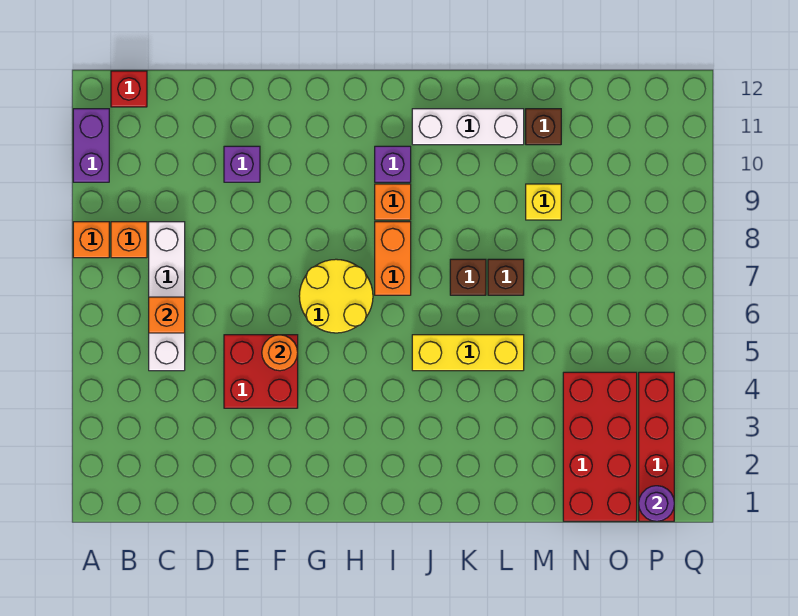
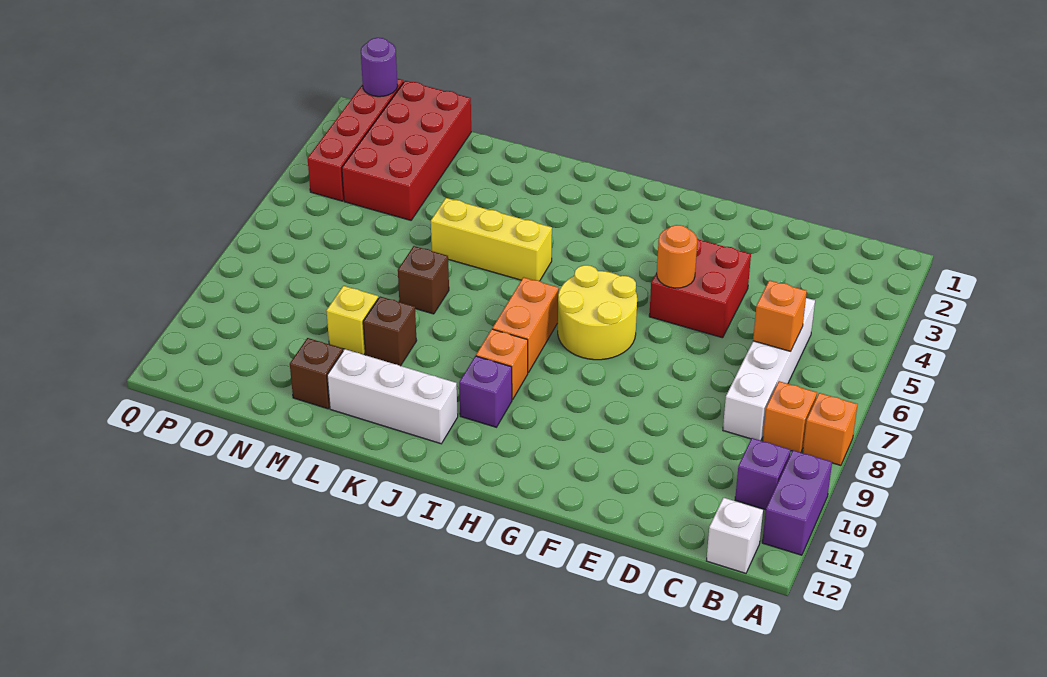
red 1x1 brick [111,71,147,107] -> white 1x1 brick [706,498,763,573]
purple 1x1 brick [224,146,260,182] -> purple 1x1 brick moved to [735,438,791,510]
brown 1x1 brick [450,259,486,295] -> brown 1x1 brick moved to [363,296,417,366]

